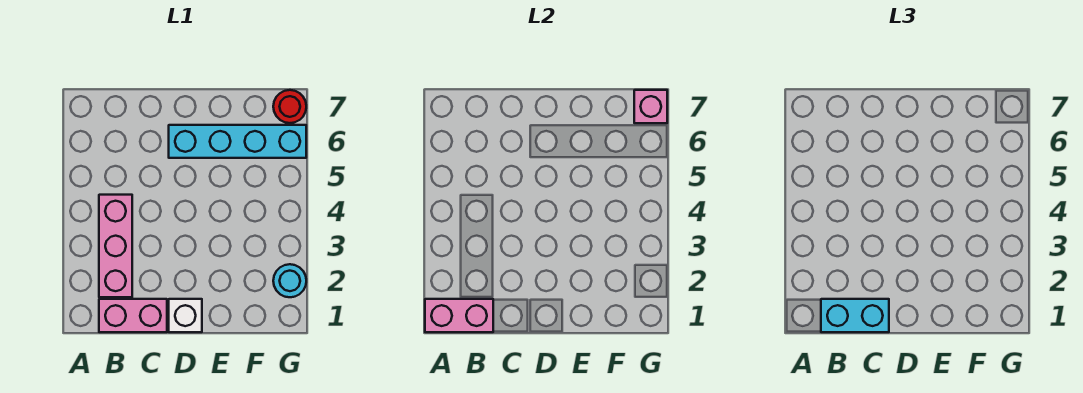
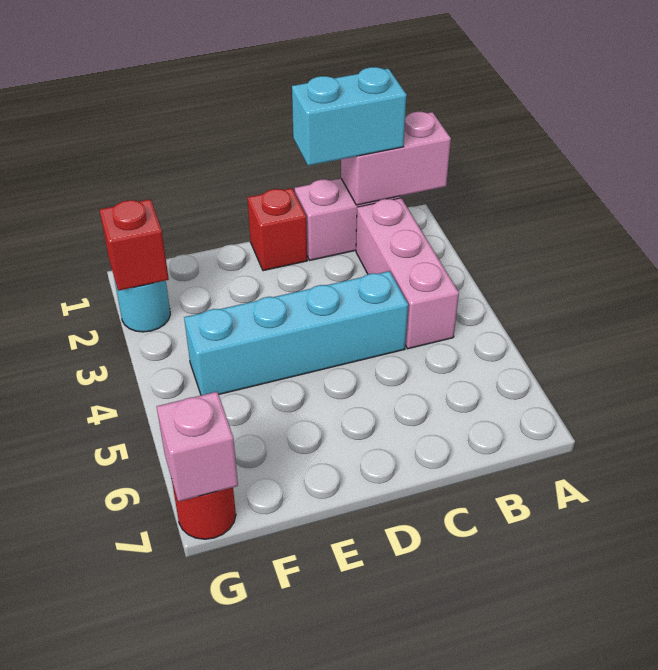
white 1x1 brick [169,299,202,332] -> red 1x1 brick [247,188,307,271]
cyan 1x4 brick [169,125,306,158] -> cyan 1x4 brick moved to [184,271,408,395]
none -> red 1x1 brick [100,199,169,291]

